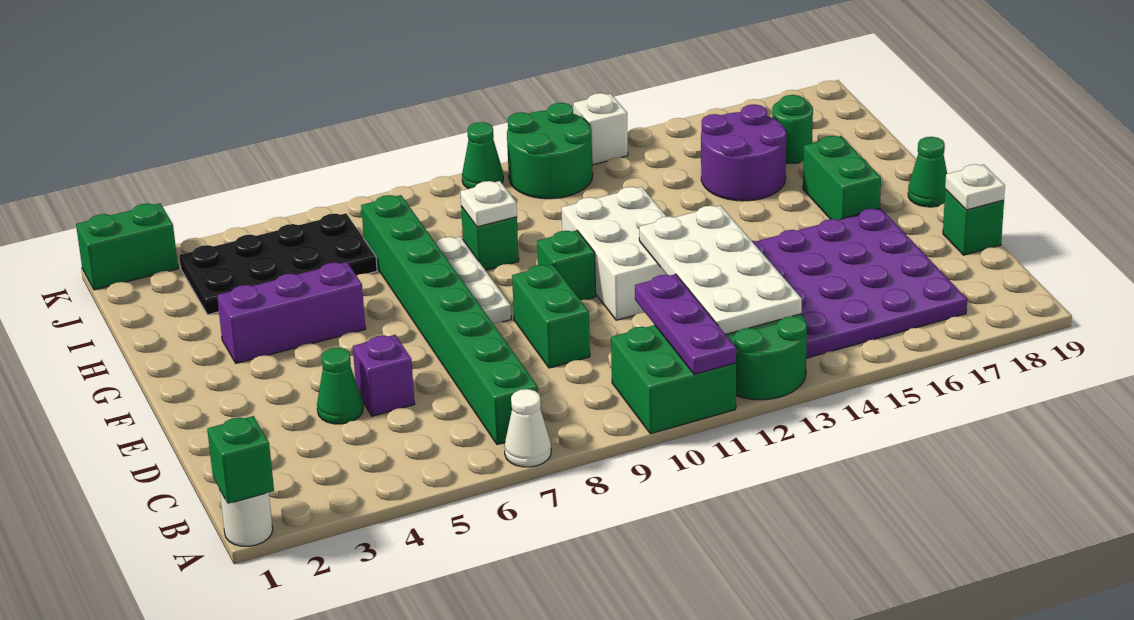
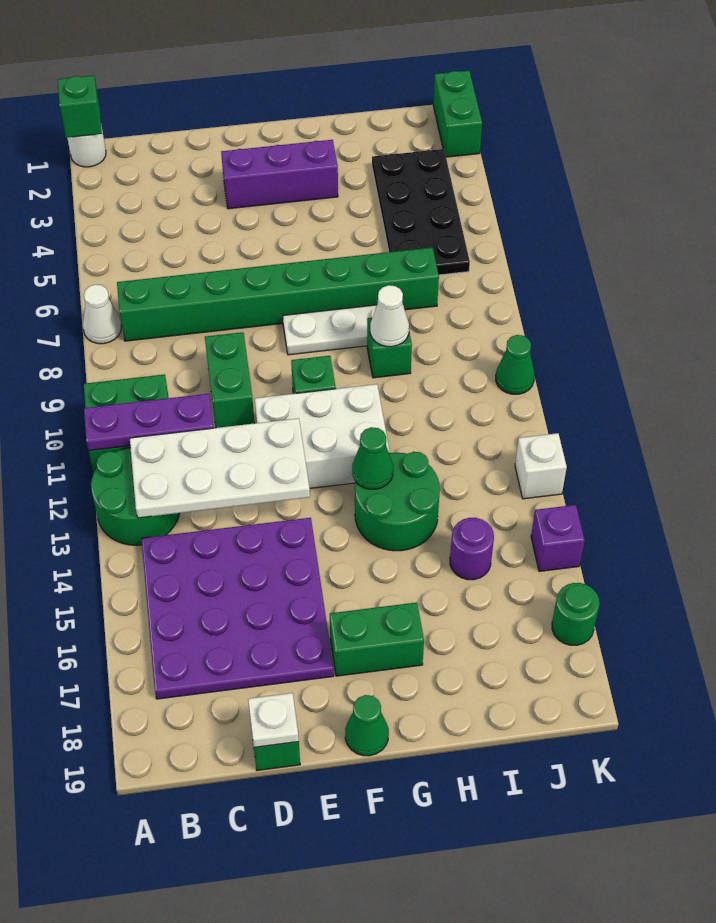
green 1x1 cone [317,348,363,424] -> green 1x1 cone moved to [352,427,393,489]
purple 1x1 brick [353,335,415,416] -> purple 1x1 brick moved to [531,505,585,572]
green 1x2 brick [512,264,590,368] -> green 1x2 brick turned to [205,332,254,428]
purple 1x3 brick [217,262,366,363] -> purple 1x3 brick turned to [221,140,338,209]
white 1x1 plate [460,181,517,227] -> white 1x1 cone [370,285,409,347]
purple 2x2 round brick [701,104,786,201] -> purple 1x1 round brick [450,518,494,580]
green 1x1 round brick [772,95,813,163] -> green 1x1 round brick moved to [552,583,600,645]
green 2x2 round brick [507,103,593,199] -> green 2x2 round brick moved to [355,452,440,551]

